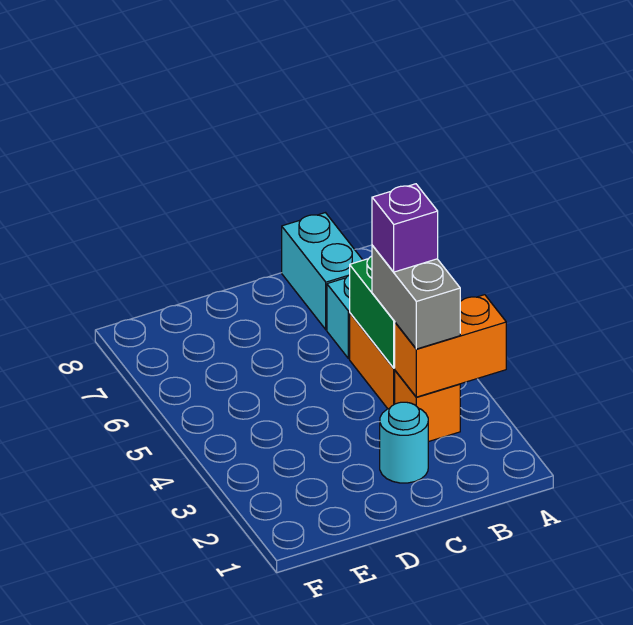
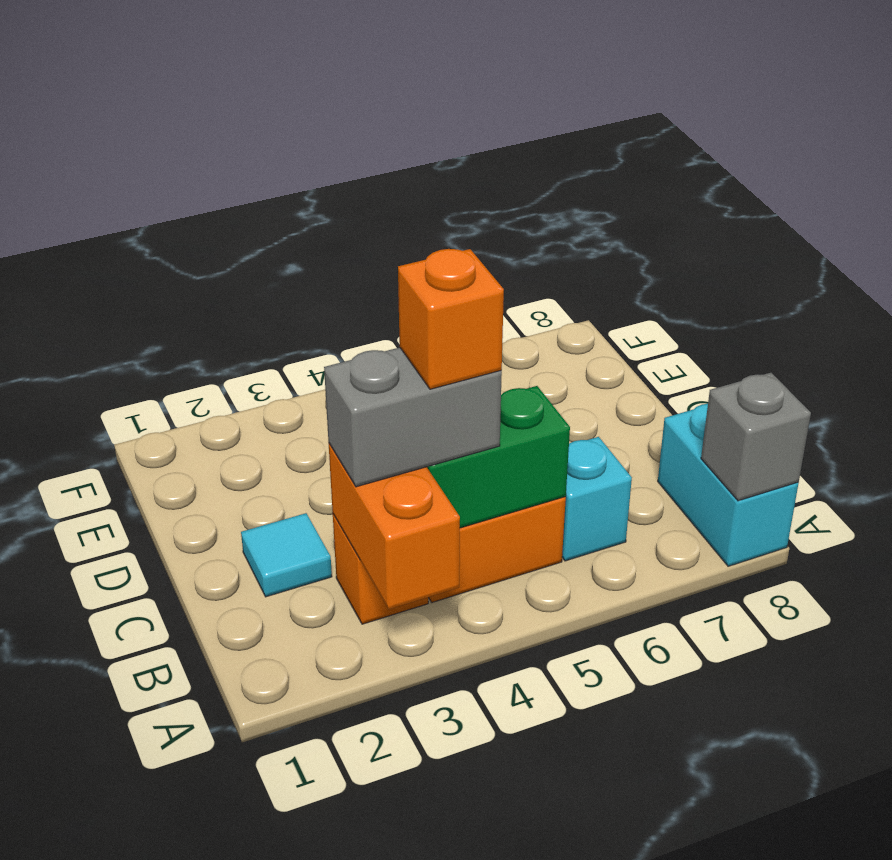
none -> grey 1x1 brick [701,373,811,501]
purple 1x1 brick [372,184,438,272] -> orange 1x1 brick [398,249,504,389]
cyan 1x2 brick [282,213,362,330] -> cyan 1x2 brick turned to [658,404,799,566]
cyan 1x1 round brick [380,402,428,483] -> cyan 1x1 tile [241,513,332,597]

